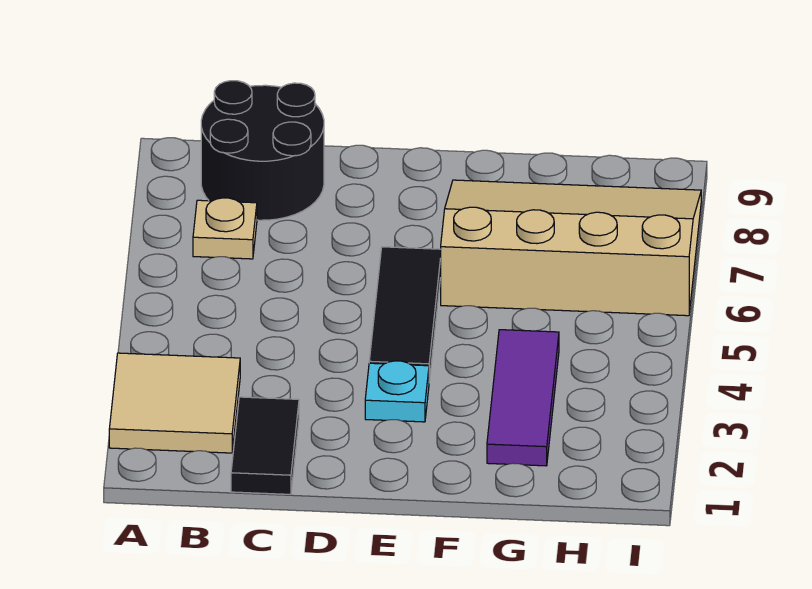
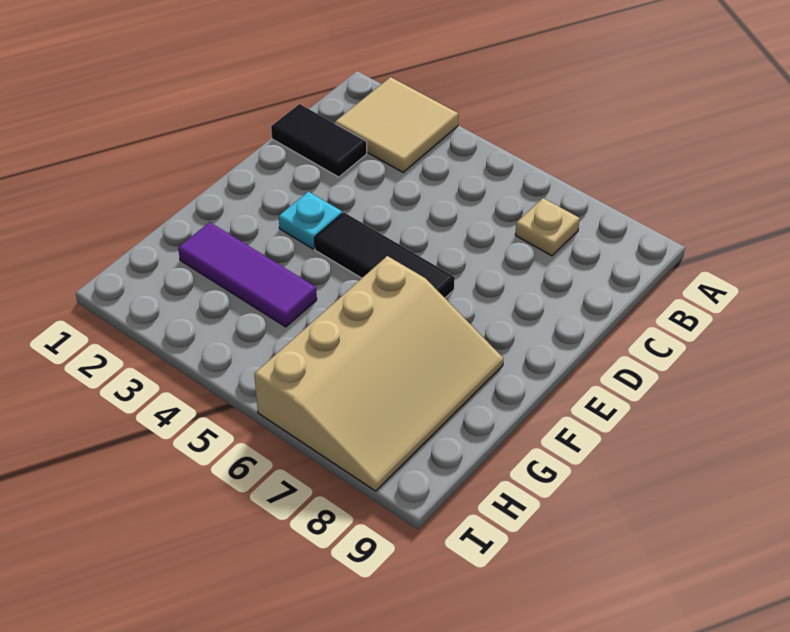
black 2x2 round brick [201,81,324,220] -> none

